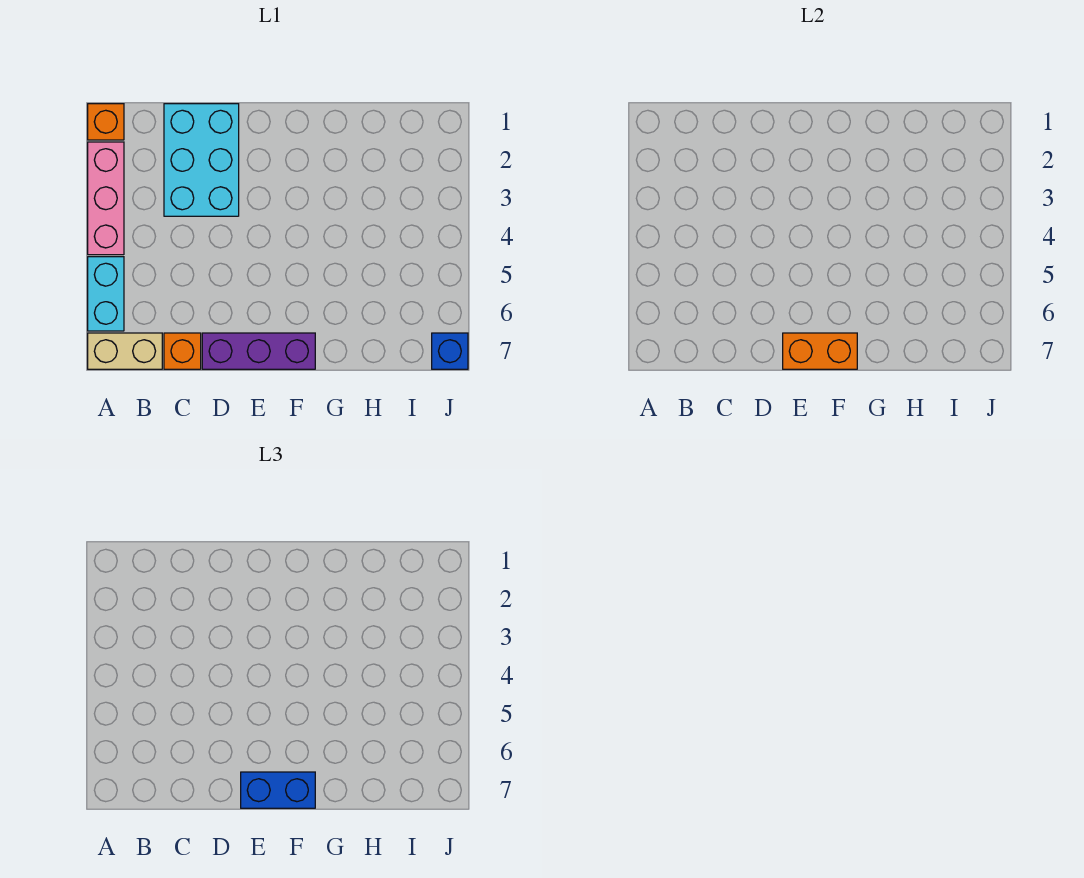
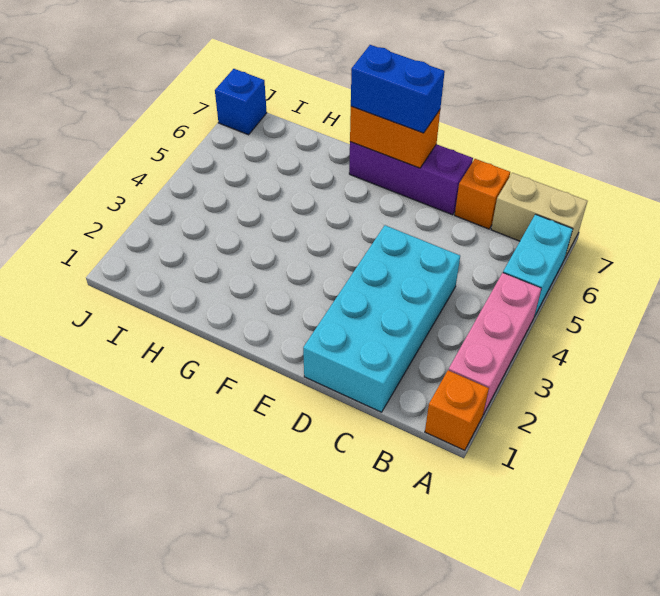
cyan 2x3 brick [164,104,239,216] -> cyan 2x4 brick [303,225,460,412]

